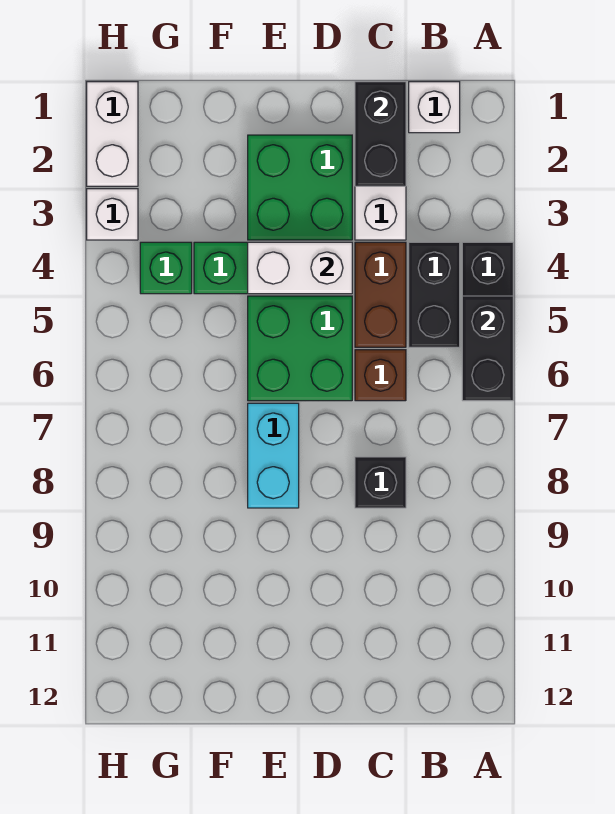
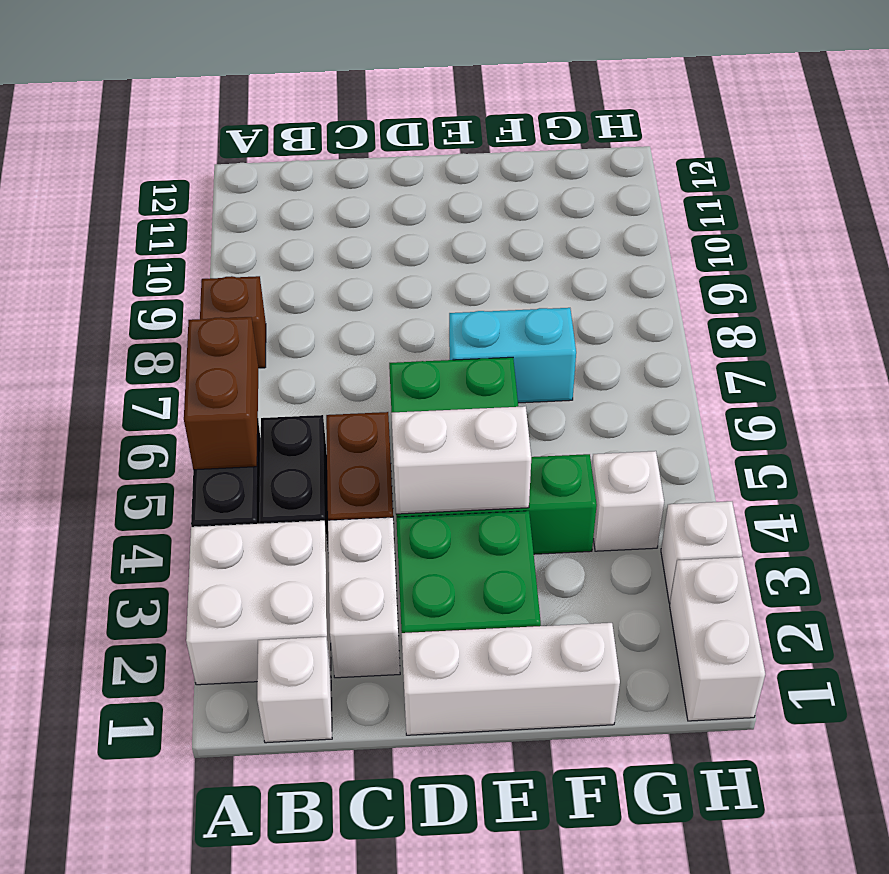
none -> white 2x2 brick [186,521,331,685]
black 1x2 brick [462,296,513,401] -> brown 1x2 brick [184,317,258,470]
black 1x2 brick [355,82,406,186] -> none
brown 1x1 brick [355,350,406,401] -> brown 1x1 brick moved to [200,276,266,368]
black 1x1 brick [355,457,406,508] -> none
none -> white 1x3 brick [402,623,620,735]
cyan 1x2 brick [248,403,299,508] -> cyan 1x2 brick turned to [449,308,576,403]
green 1x1 brick [140,242,192,294] -> white 1x1 brick [592,451,664,551]

